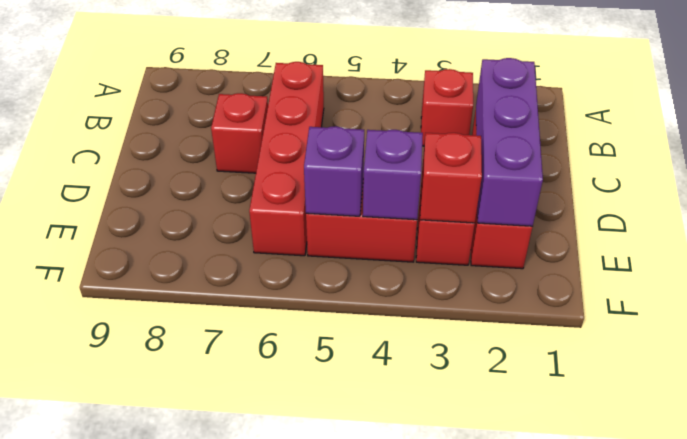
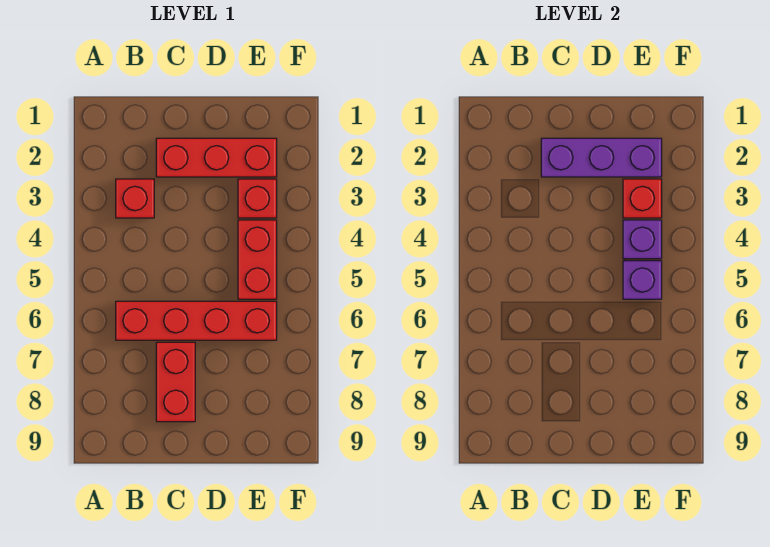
red 1x1 brick [211,93,268,173] -> red 1x2 brick [156,342,195,422]

